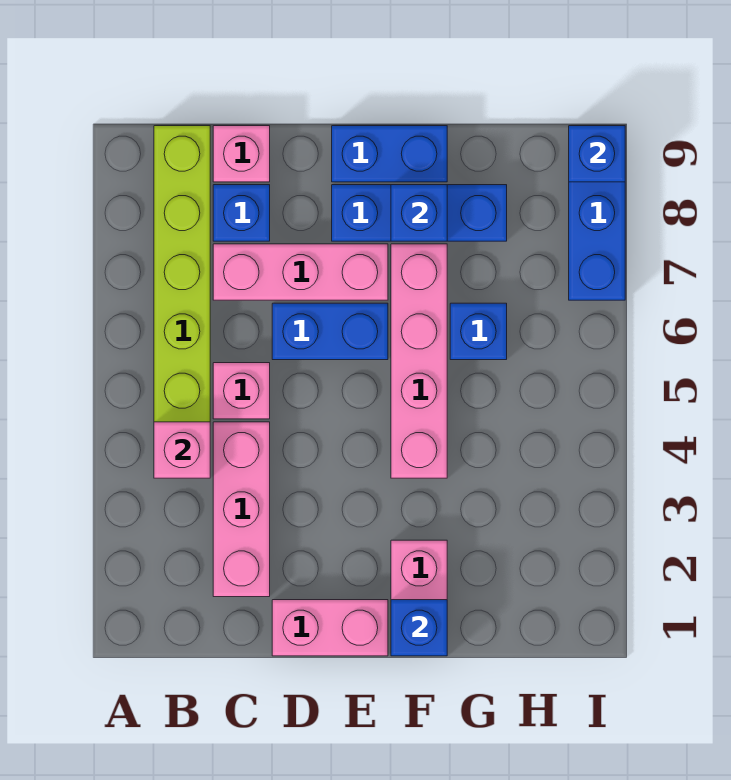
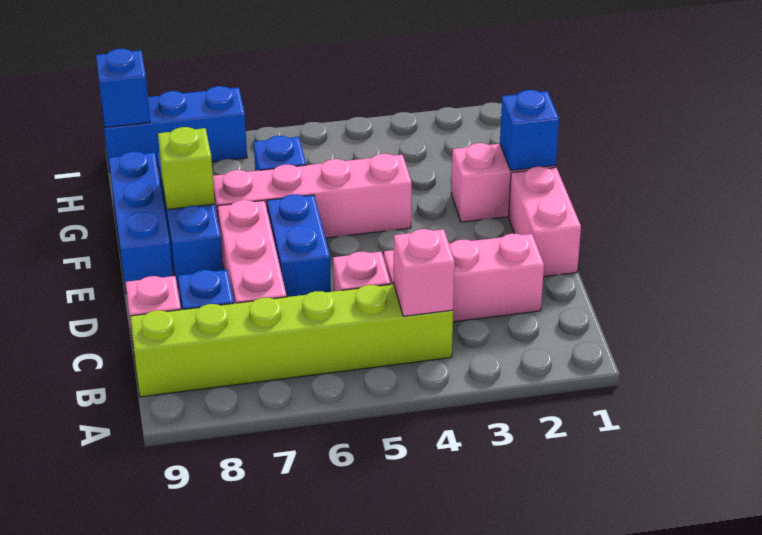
blue 1x2 brick [332,126,447,182] -> blue 1x3 brick [109,152,173,294]
blue 1x1 brick [391,185,447,241] -> lime 1x1 brick [158,127,215,210]

